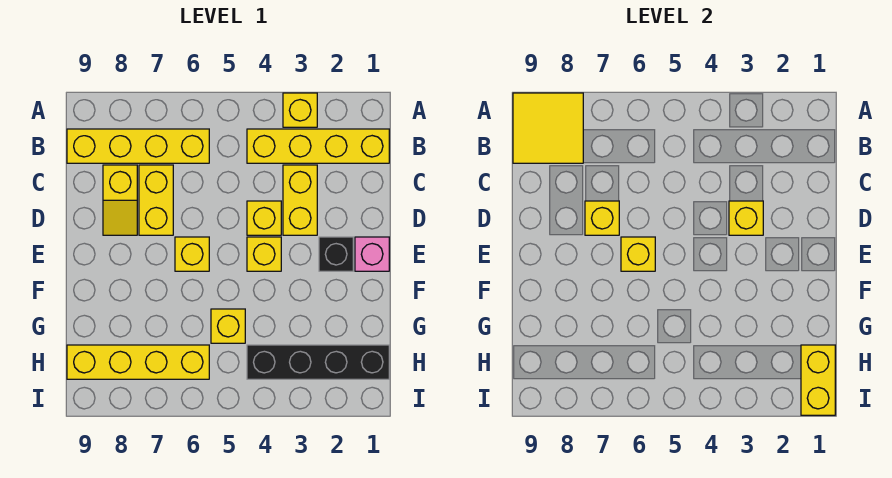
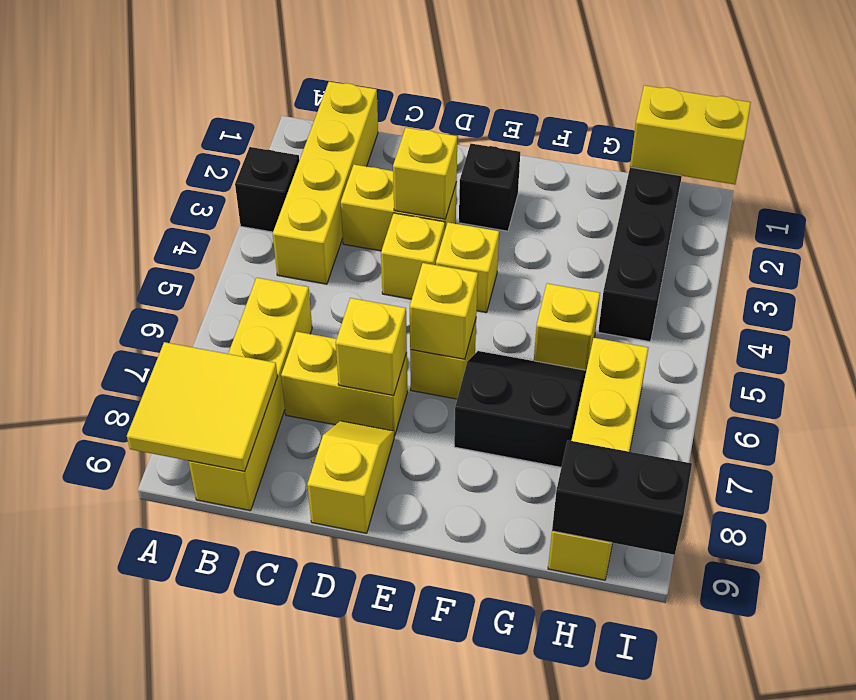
yellow 1x1 brick [283,93,317,127] -> black 1x1 brick [235,147,299,232]
yellow 1x2 slope [103,165,137,235] -> yellow 1x2 slope turned to [307,421,394,533]
pink 1x1 brick [355,237,389,271] -> none
none -> black 2x2 slope [454,351,586,467]
none -> black 1x2 brick [552,440,692,555]

